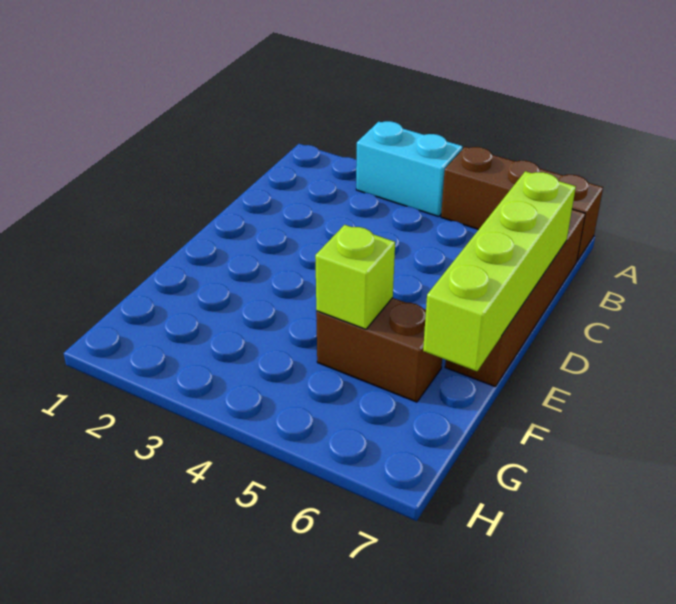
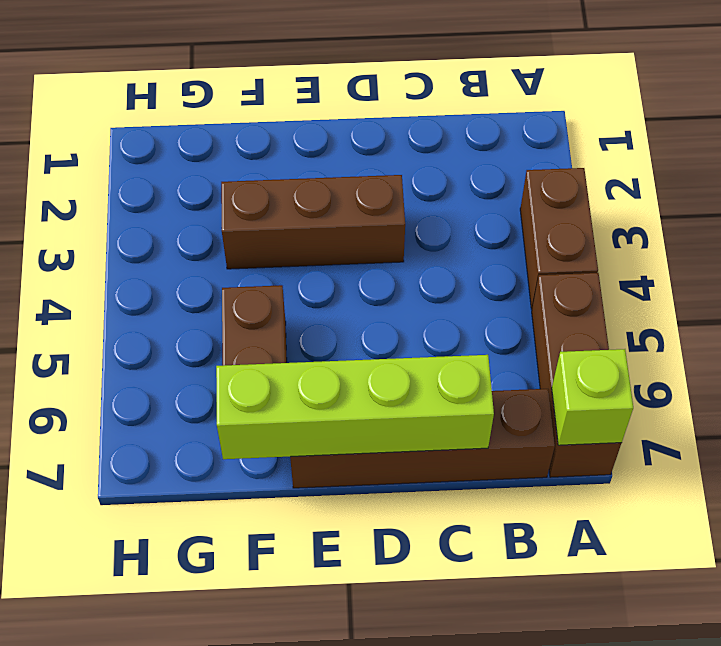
cyan 1x2 brick [356,121,463,217] -> brown 1x2 brick [520,168,598,309]
none -> brown 1x3 brick [221,175,405,269]
lime 1x1 brick [315,225,395,329] -> lime 1x1 brick moved to [552,349,633,445]

